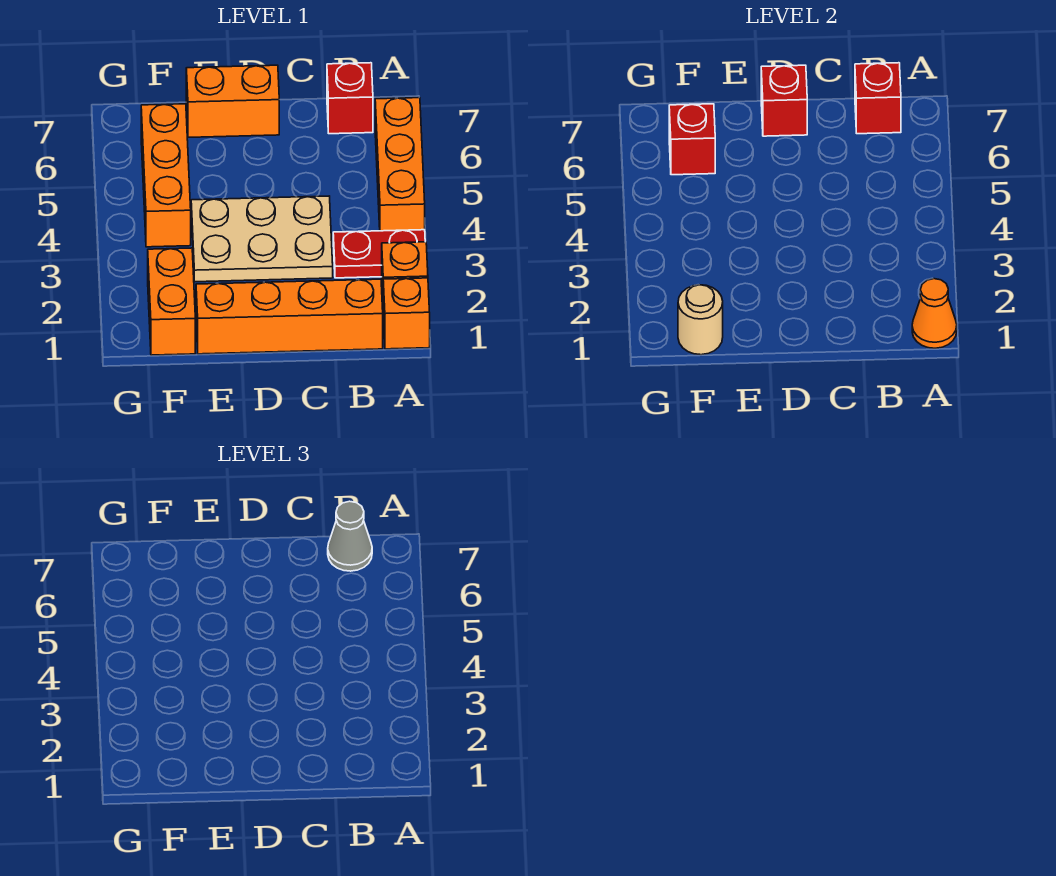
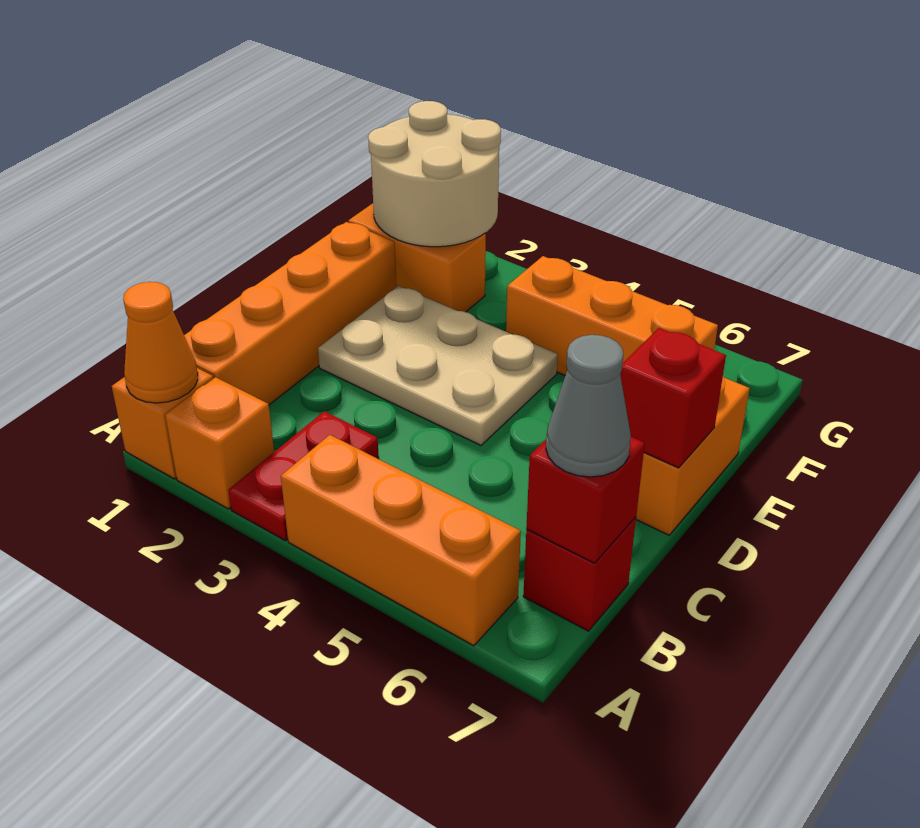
tan 2x3 plate [191,196,333,282] -> tan 2x3 plate turned to [318,286,558,445]
tan 1x1 round brick [678,285,723,355] -> tan 2x2 round brick [368,101,501,247]
red 1x1 brick [669,104,715,175] -> none

